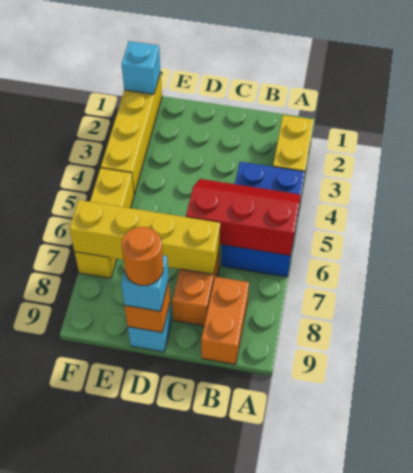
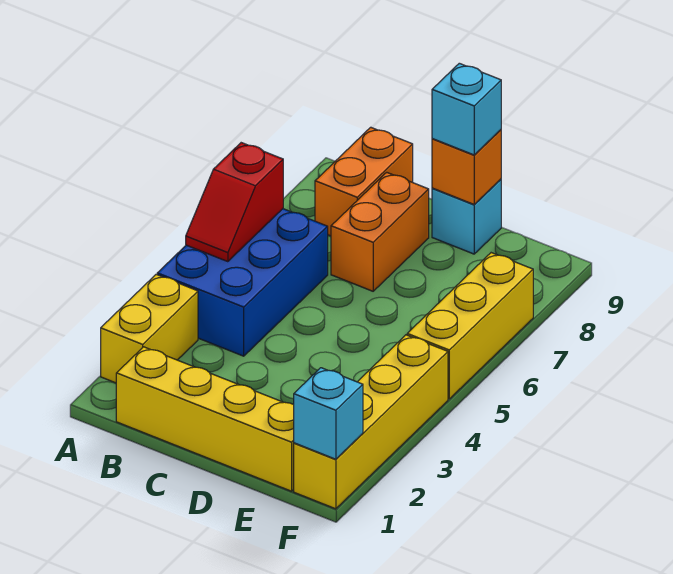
red 2x3 slope [186,179,301,256] -> red 1x2 slope [186,143,283,262]
yellow 1x4 brick [69,200,220,274] -> yellow 1x4 brick moved to [116,347,294,491]
orange 1x1 round brick [121,227,163,285] -> none

